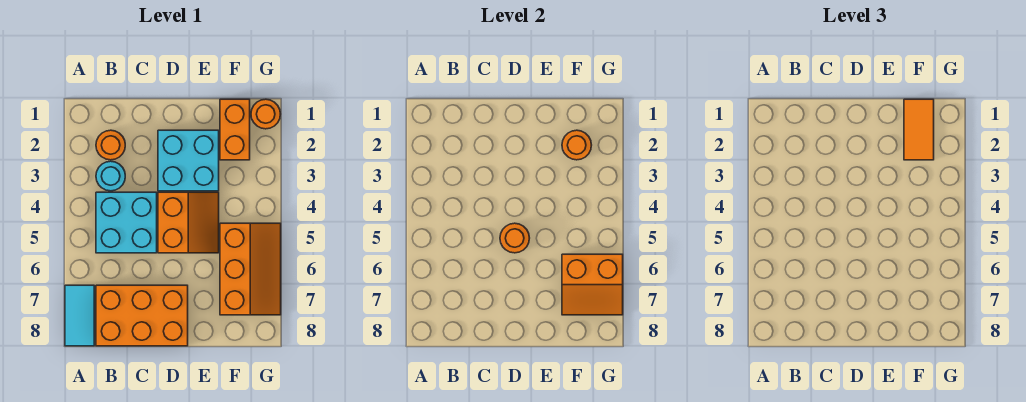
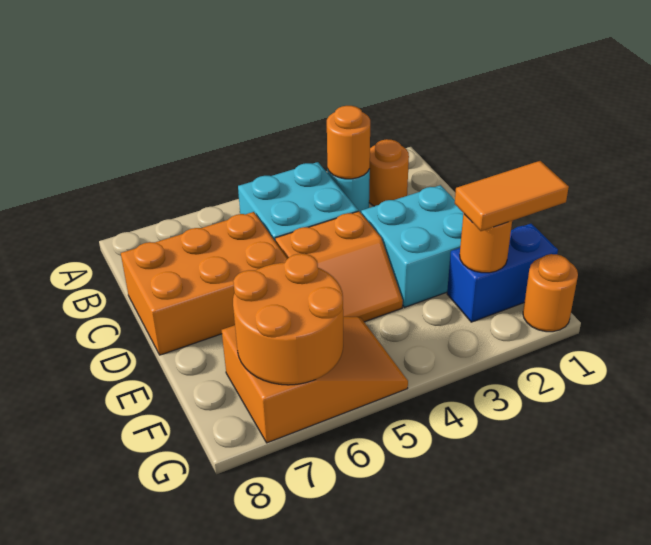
cyan 1x2 tile [65,285,94,346] -> none
orange 2x3 brick [96,285,188,346] -> orange 2x3 brick turned to [121,212,287,355]
orange 1x1 round brick [500,223,529,253] -> orange 1x1 round brick moved to [327,106,370,179]
orange 1x2 brick [220,99,250,160] -> blue 1x2 brick [447,224,558,322]
orange 2x3 slope [220,223,281,315] -> orange 2x3 slope turned to [222,317,408,443]
orange 2x2 slope [562,254,623,315] -> orange 2x2 round brick [233,254,343,385]

